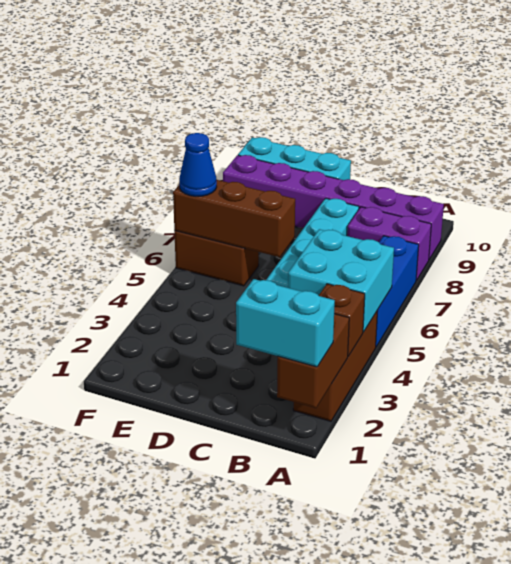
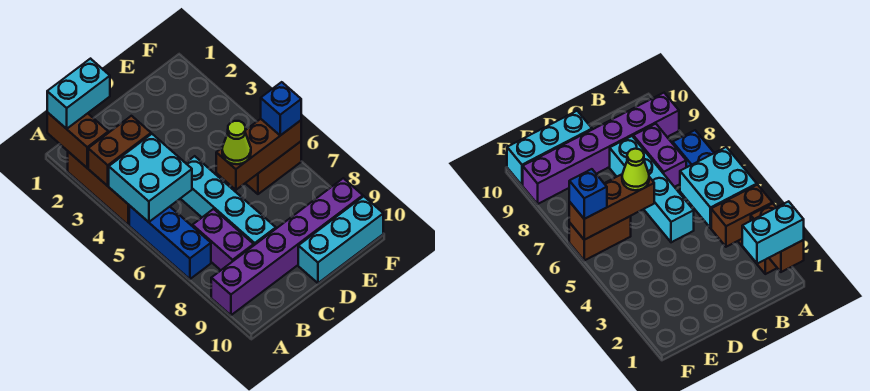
brown 1x1 brick [319,284,365,356] -> brown 1x2 brick [88,116,151,186]
purple 1x2 brick [347,207,431,281] -> purple 1x2 brick turned to [193,209,254,270]
none -> lime 1x1 cone [222,121,251,164]
blue 1x1 cone [179,133,217,196] -> blue 1x1 brick [261,82,301,136]

